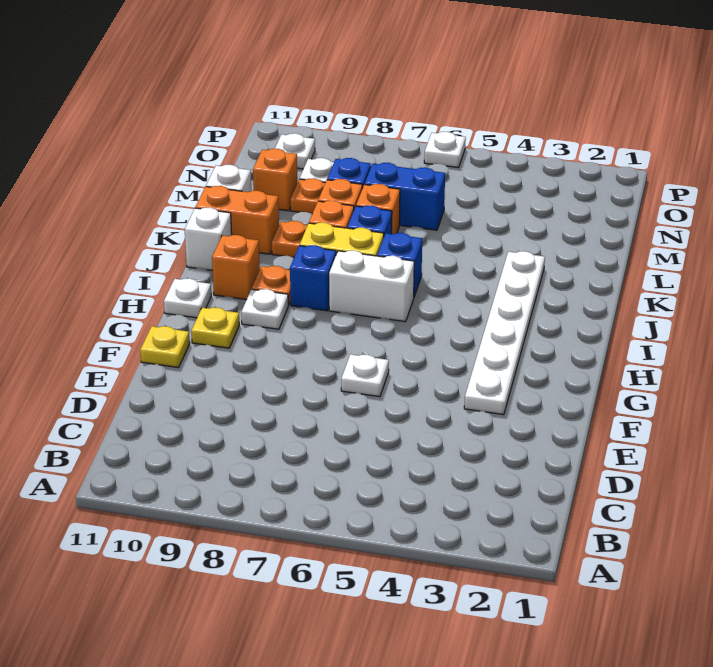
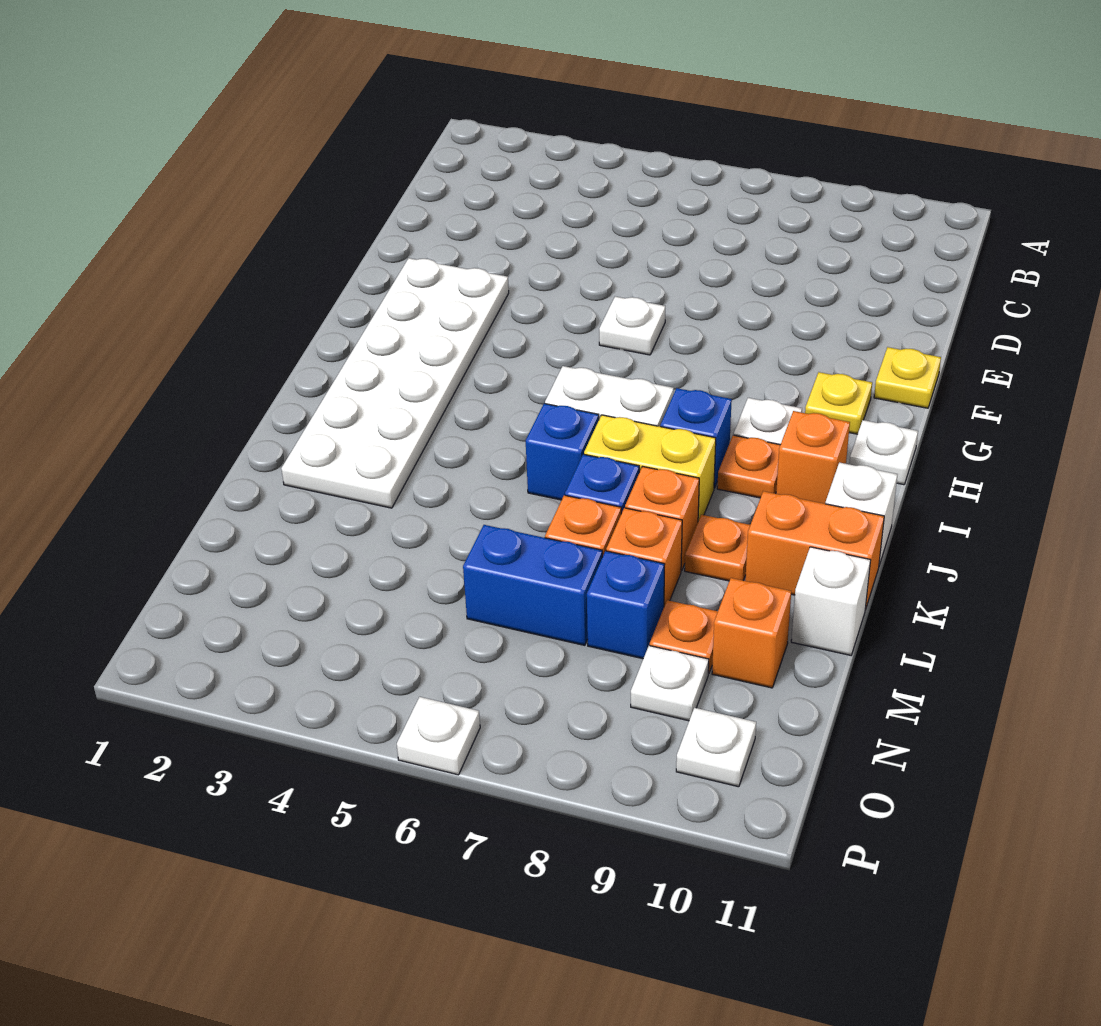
white 1x6 plate [464,251,545,415] -> white 2x6 plate [281,258,509,508]

